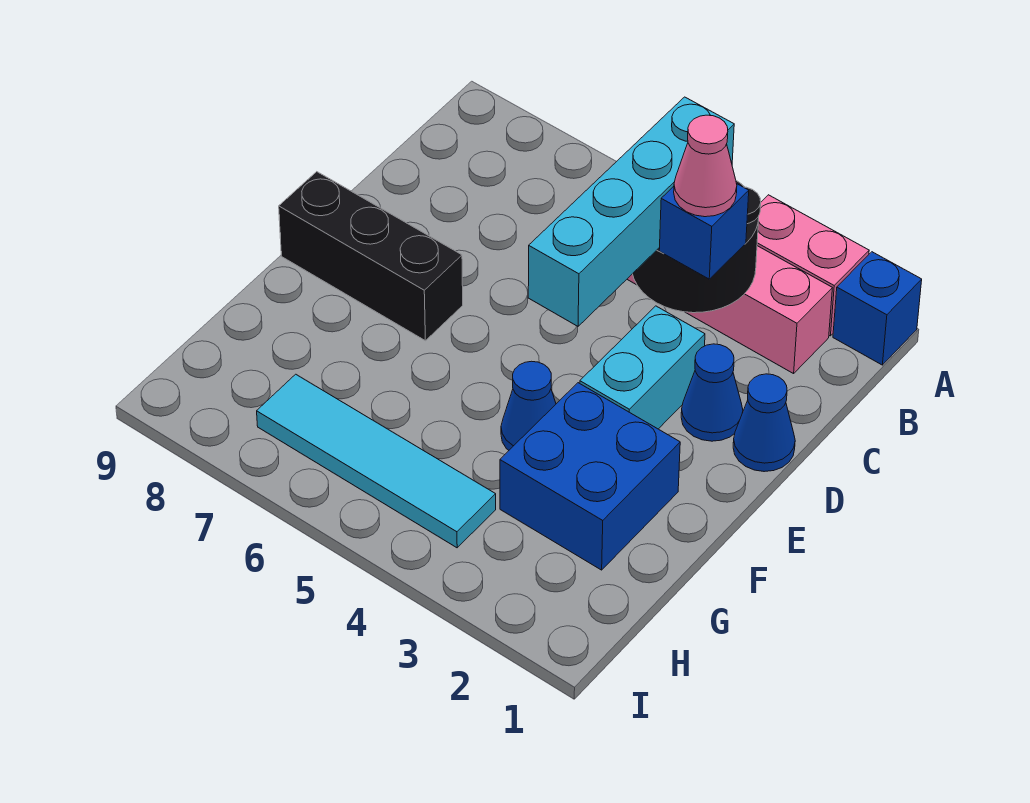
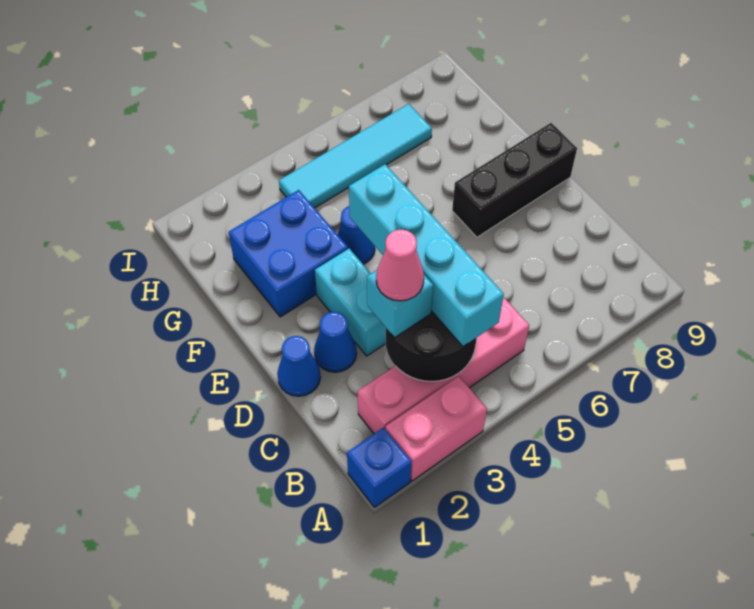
blue 1x1 brick [659,184,749,279] -> cyan 1x1 brick [367,270,433,338]

